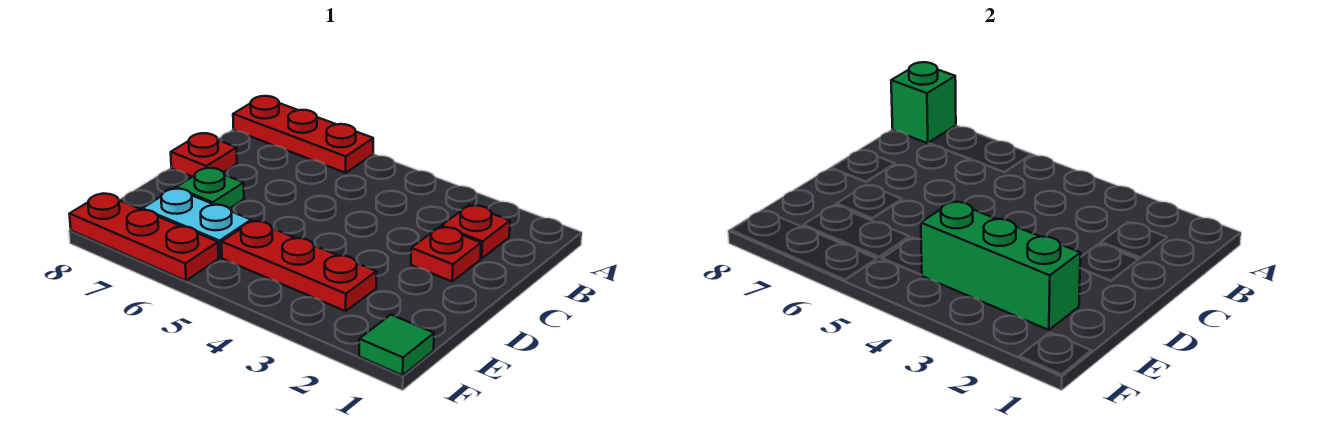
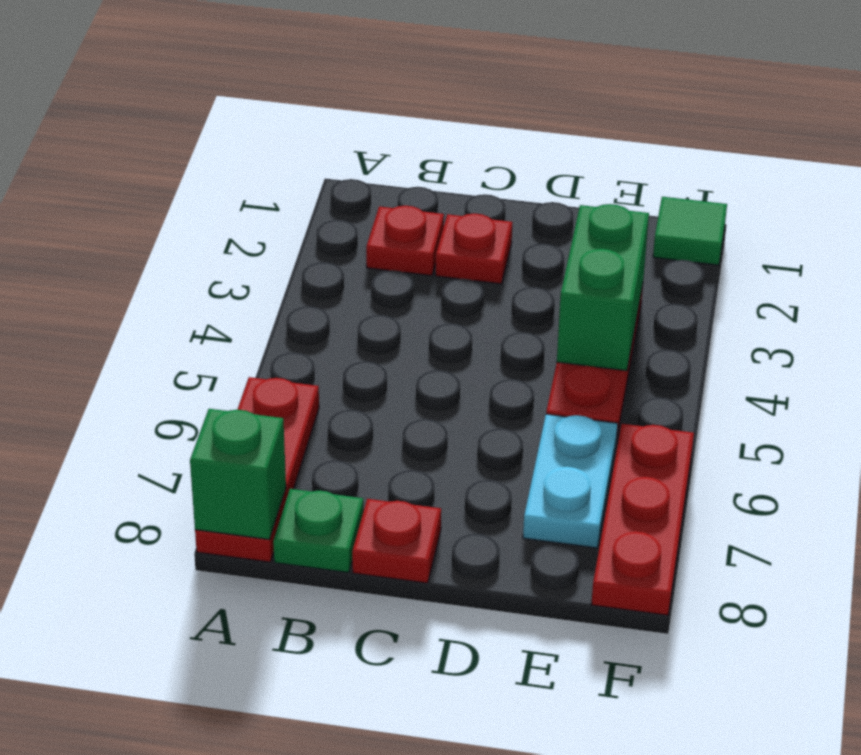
green 1x1 plate [176,168,244,208] -> green 1x1 plate moved to [273,489,364,573]
green 1x3 brick [921,202,1081,330] -> green 1x2 brick [557,204,649,371]

